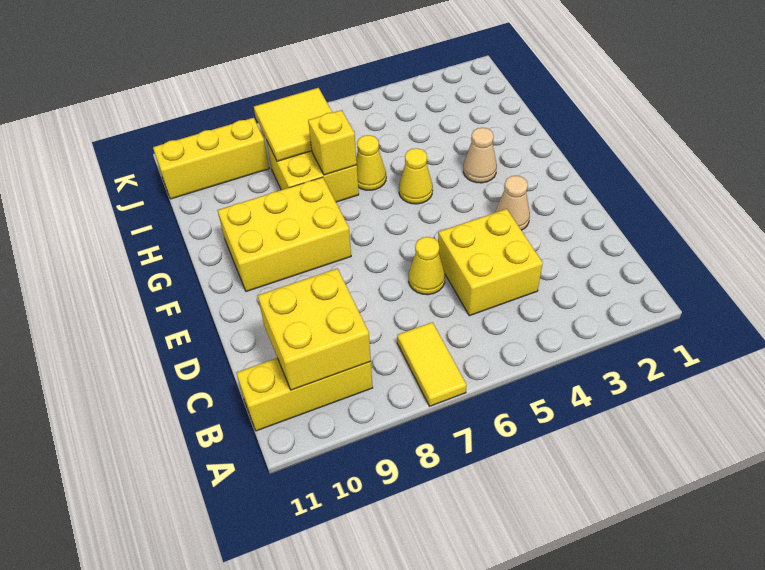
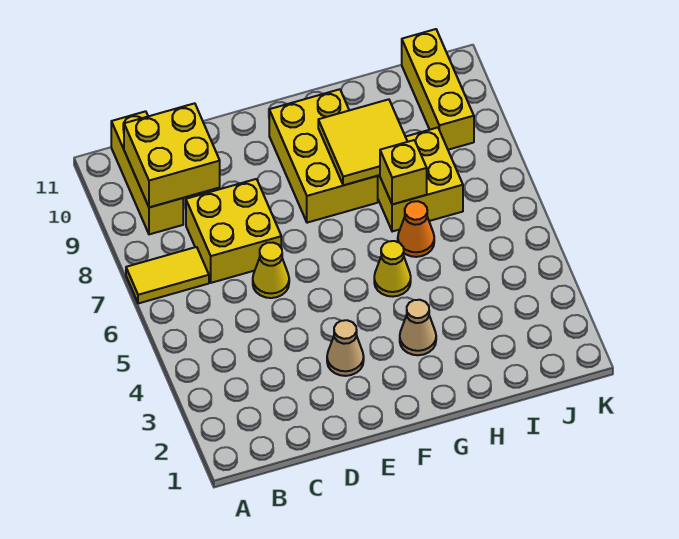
yellow 2x2 brick [438,209,543,316] -> yellow 2x2 brick moved to [186,179,281,283]
yellow 1x1 cone [356,135,386,190] -> orange 1x1 cone [398,201,434,257]
yellow 2x2 tile [254,88,332,161] -> yellow 2x2 tile moved to [318,99,407,185]

